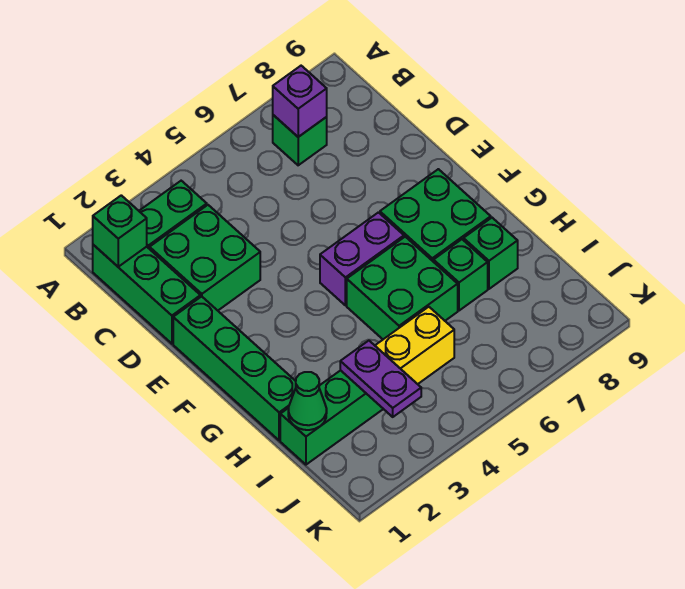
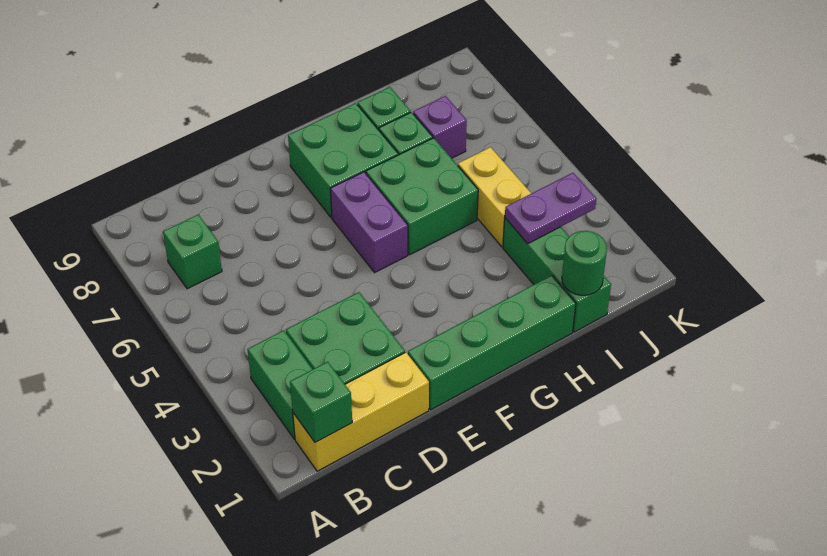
green 1x3 brick [93,245,200,344] -> yellow 1x3 brick [293,352,429,471]
purple 1x1 brick [273,66,327,137] -> purple 1x1 brick moved to [413,96,467,158]
green 1x1 cone [288,372,327,430] -> green 1x1 round brick [562,231,607,295]

